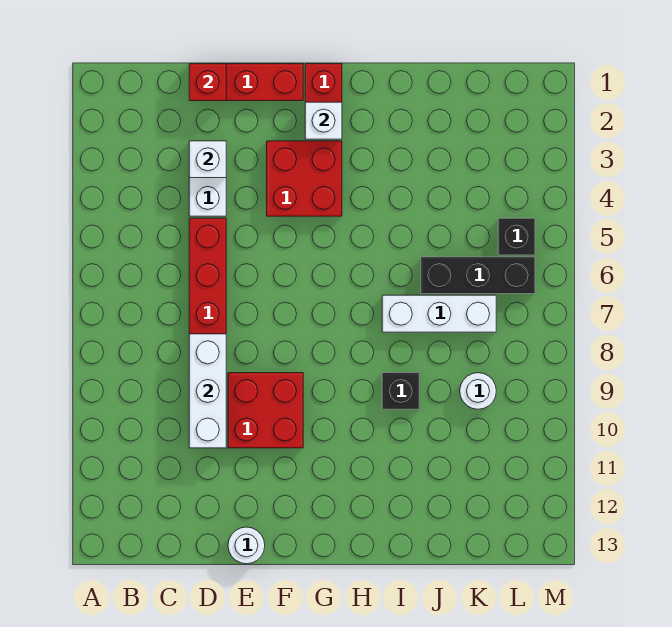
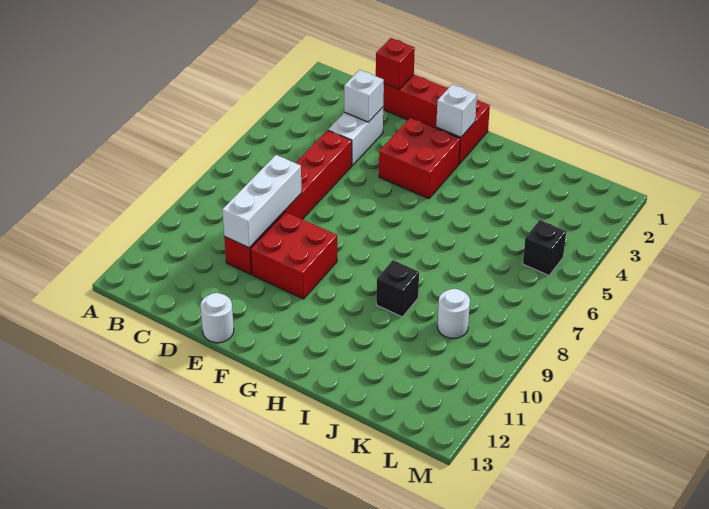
white 1x3 brick [382,295,496,332] -> none
black 1x3 brick [421,257,535,294] -> none

